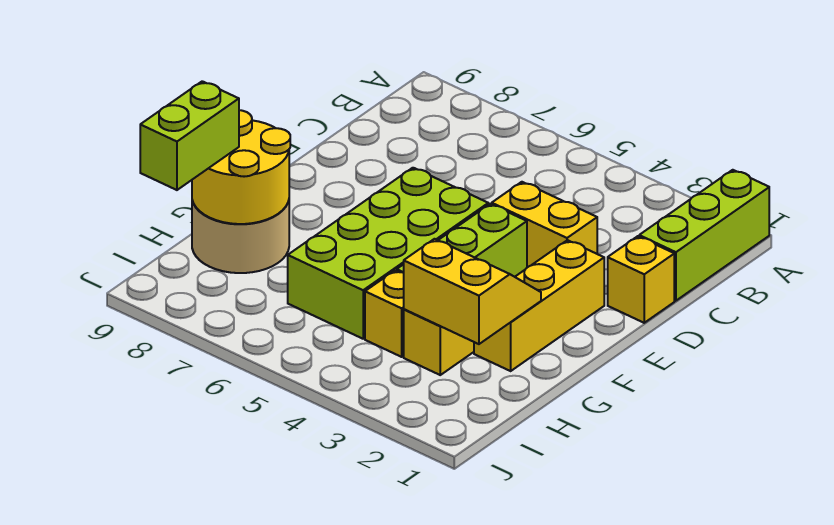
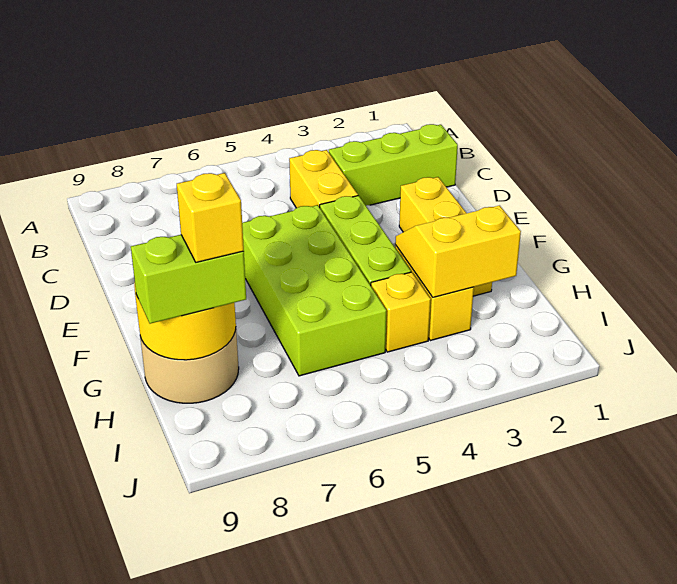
lime 1x3 brick [639,170,769,301] -> lime 1x3 brick turned to [329,124,458,206]
yellow 1x1 brick [608,236,674,323] -> yellow 1x1 brick moved to [177,173,244,262]
yellow 1x2 brick [492,182,597,267] -> yellow 1x2 brick turned to [289,150,358,208]
lime 1x2 brick [140,81,239,190] -> lime 1x2 brick turned to [131,235,246,324]

